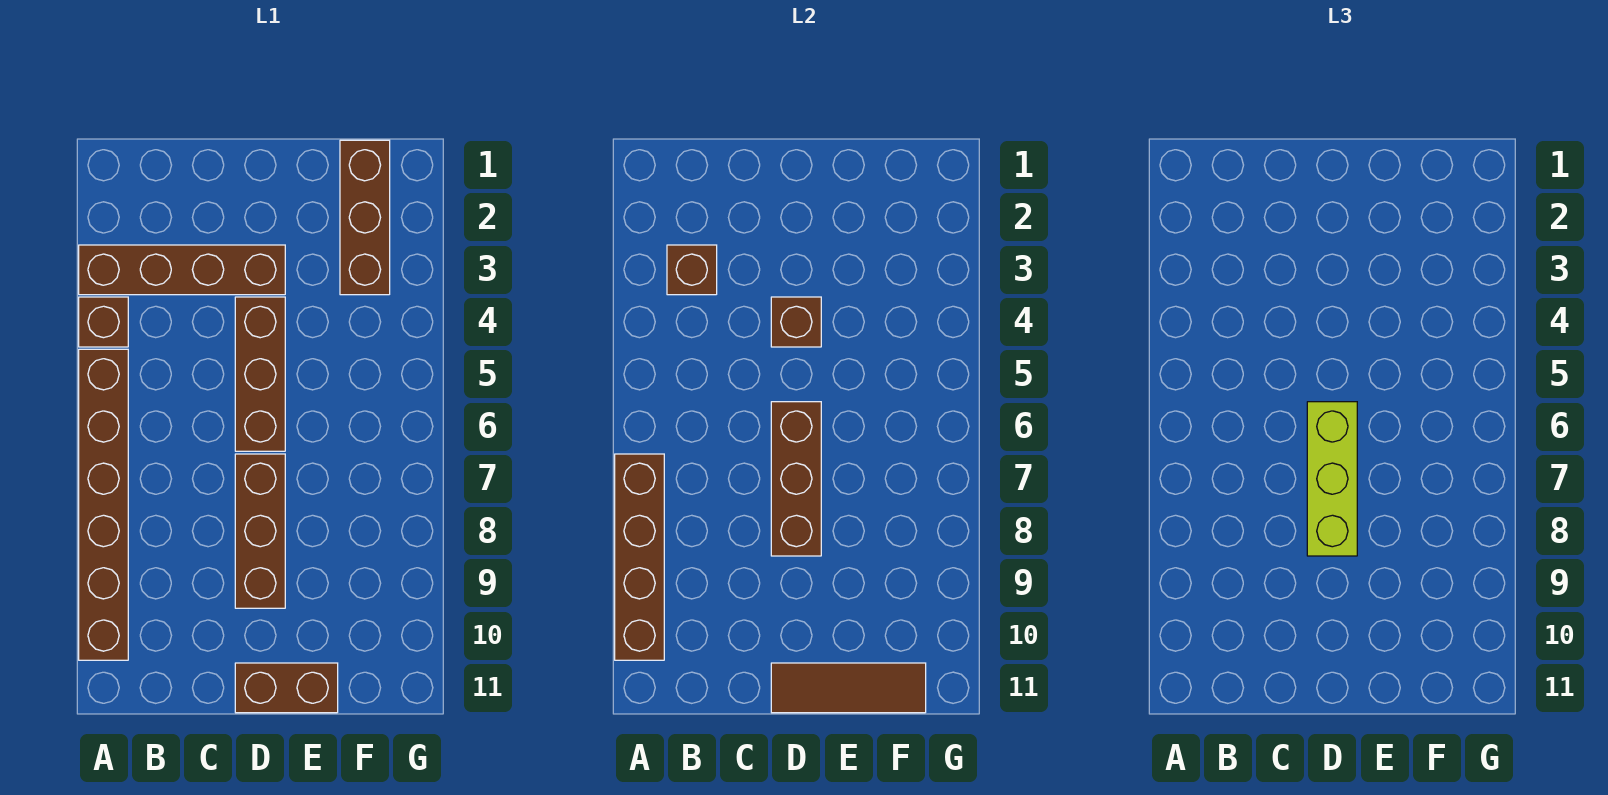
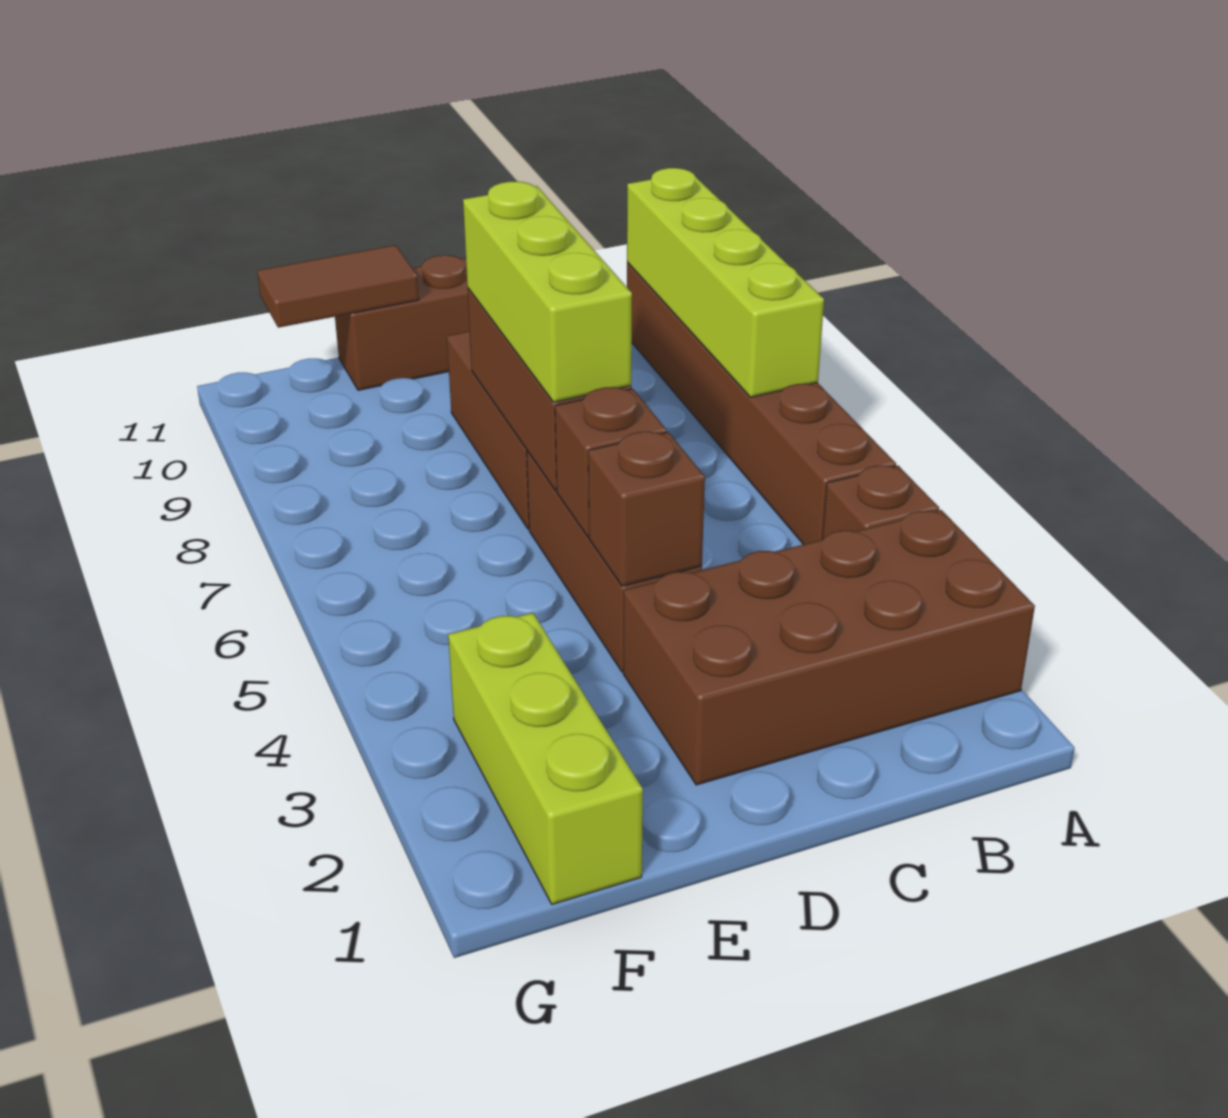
brown 1x4 brick [79,245,285,295] -> brown 2x4 brick [623,510,1035,785]
brown 1x4 brick [615,454,664,660] -> lime 1x4 brick [627,168,824,397]
brown 1x1 brick [667,245,717,295] -> brown 1x1 brick moved to [555,387,667,537]
brown 1x3 tile [771,663,926,713] -> brown 1x2 tile [257,245,419,328]
brown 1x3 brick [340,140,390,295] -> lime 1x3 brick [448,613,643,904]

